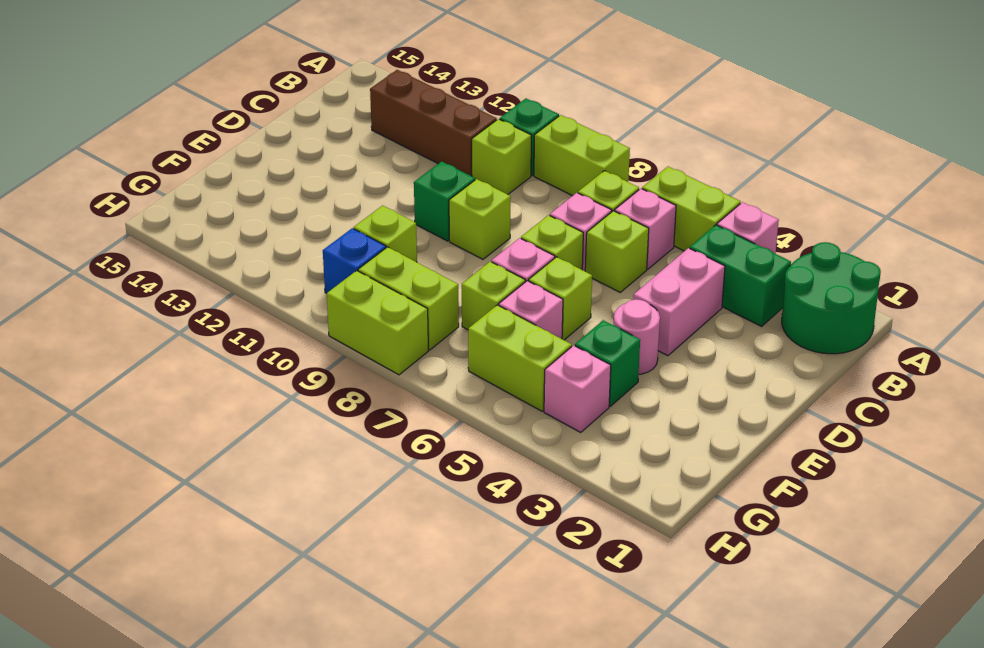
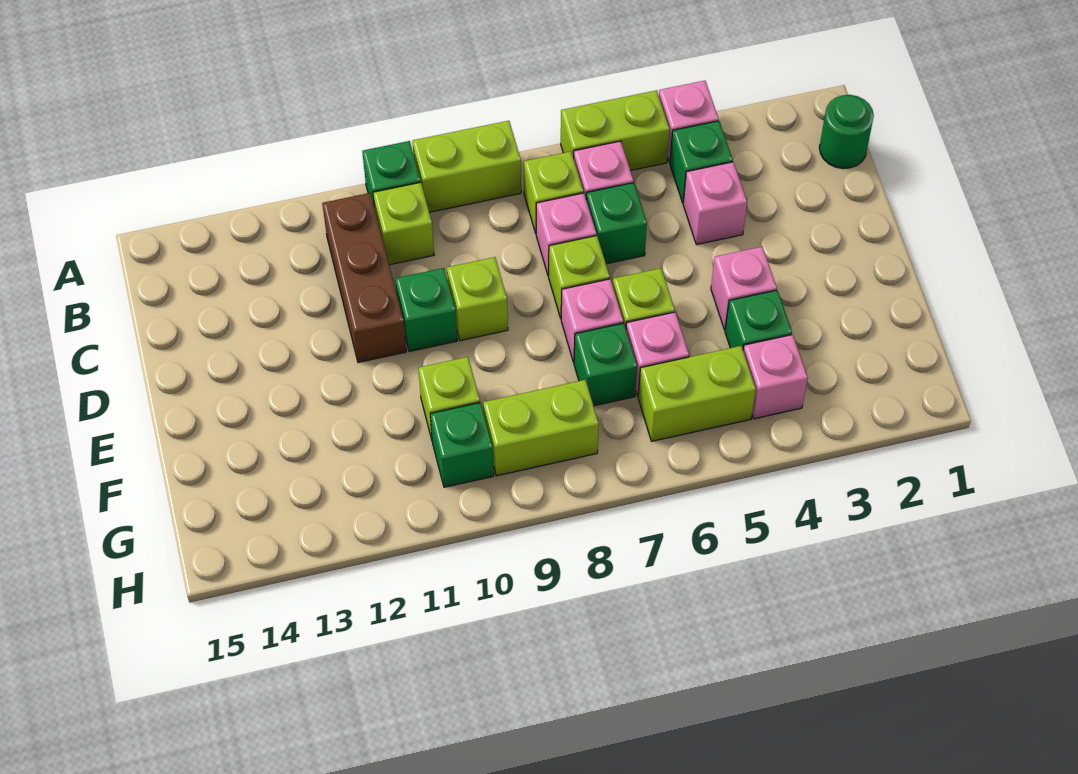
green 2x2 round brick [782,242,881,354] -> green 1x1 round brick [819,95,874,168]
green 1x2 brick [690,225,791,326] -> green 1x1 brick [670,121,733,203]
brown 1x3 brick [370,70,497,176] -> brown 1x3 brick turned to [322,193,406,362]
pink 1x2 brick [633,248,725,356] -> pink 1x1 brick [683,162,747,245]
lime 1x1 brick [585,211,649,292] -> green 1x1 brick [586,183,647,264]
pink 1x1 round brick [613,299,660,374] -> pink 1x1 brick [711,246,777,330]
lime 1x1 brick [462,262,525,330] -> green 1x1 brick [574,323,637,406]
blue 1x1 brick [323,228,386,293] -> green 1x1 brick [430,403,494,487]
lime 1x2 brick [327,271,428,375] -> none

